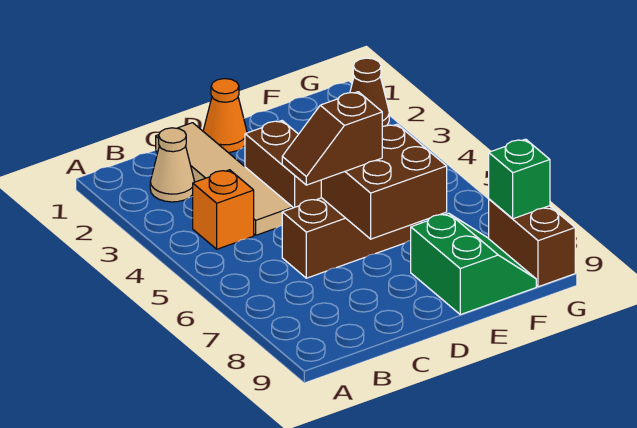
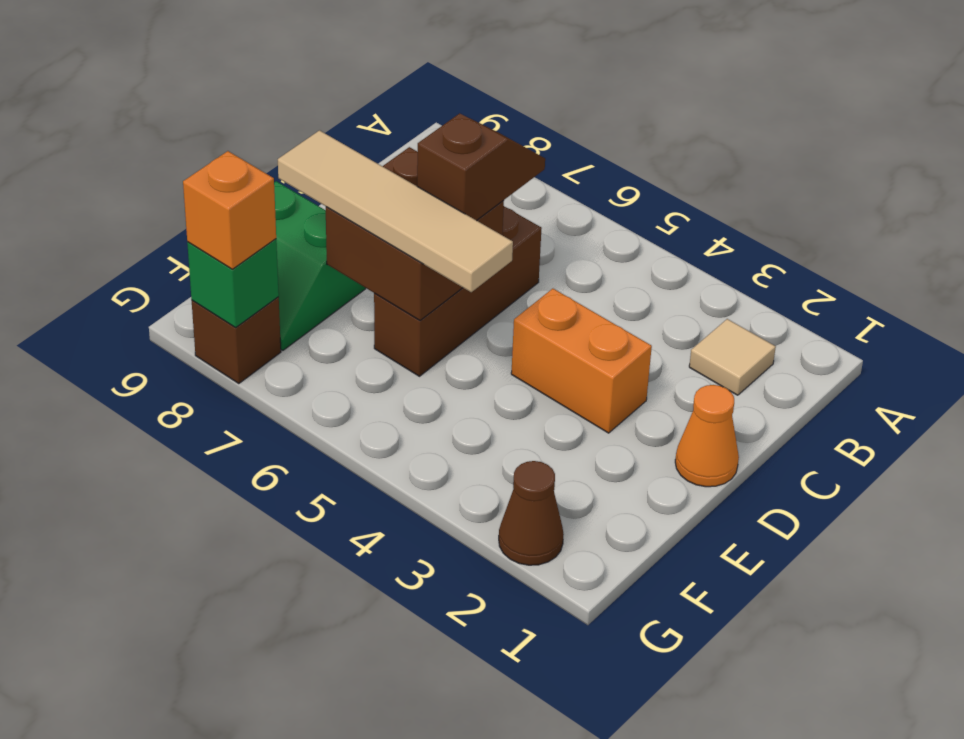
tan 1x1 cone [150,128,194,202] -> tan 1x1 tile [689,319,776,395]
orange 1x1 brick [193,170,254,249] -> orange 1x1 brick moved to [183,151,276,269]
tan 1x4 tile [156,123,293,235] -> tan 1x4 tile moved to [278,130,513,292]
brown 1x2 brick [245,121,321,208] -> orange 1x2 brick [511,289,652,433]
brown 1x2 brick [489,199,575,287] -> brown 1x1 brick [192,297,281,384]

